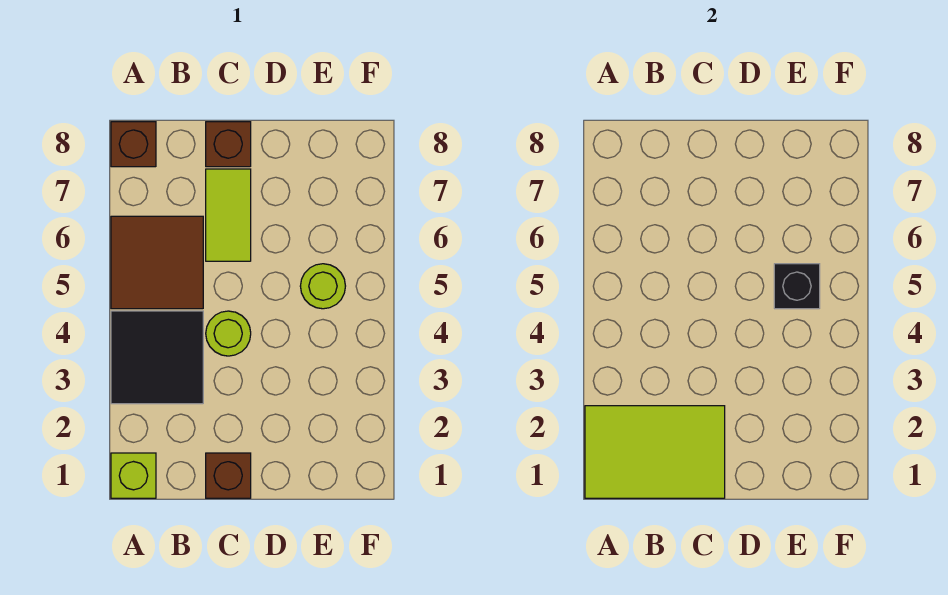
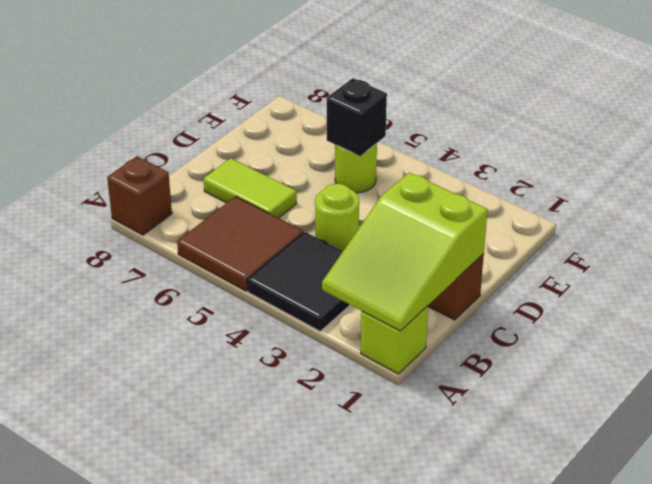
lime 2x3 tile [585,406,725,498] -> lime 2x3 slope [322,172,488,331]
brown 1x1 brick [206,122,251,167] -> none

